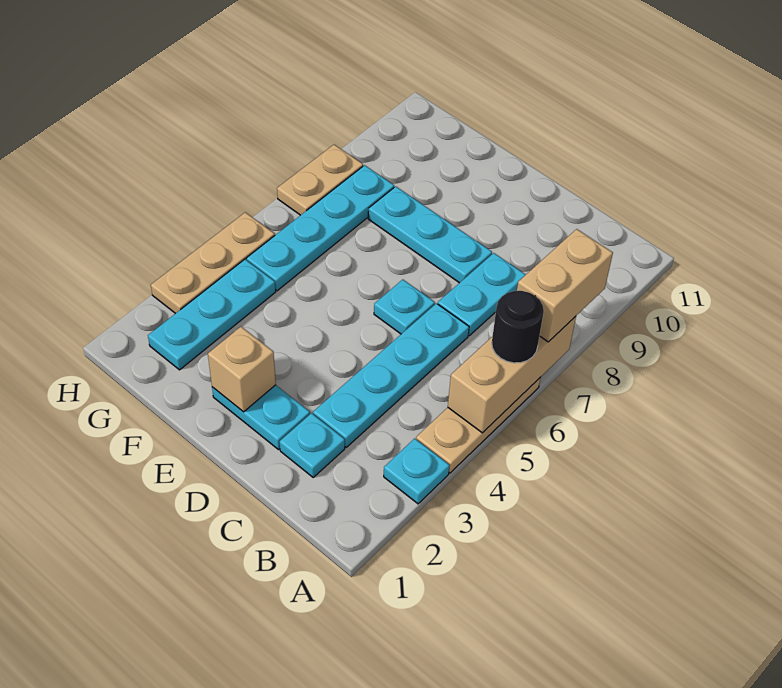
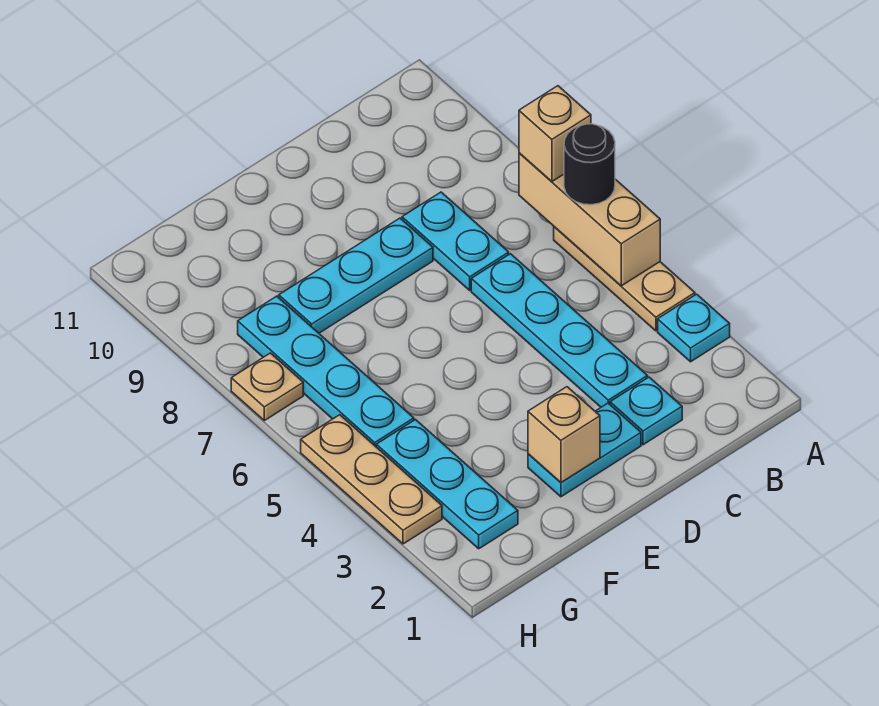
tan 1x2 brick [517,229,613,342] -> tan 1x1 brick [519,86,591,181]
cyan 1x1 plate [374,280,435,334] -> none
tan 1x2 plate [277,145,363,215] -> tan 1x1 plate [231,353,303,421]

